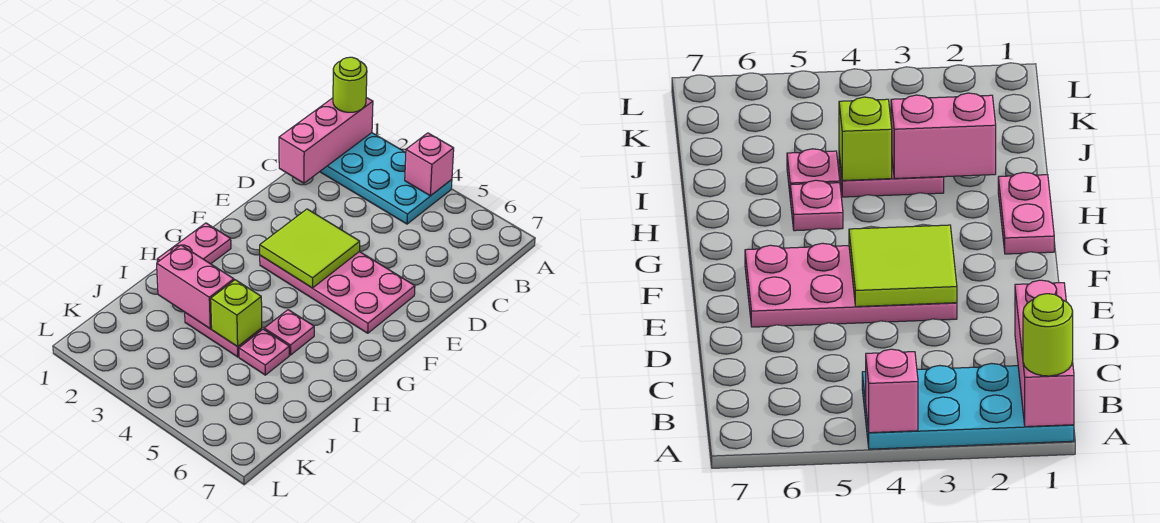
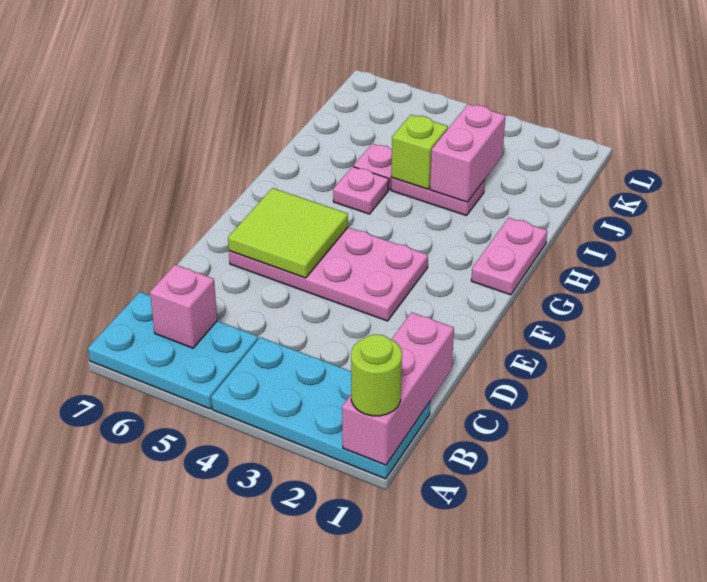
pink 1x1 brick [405,133,454,196] -> pink 1x1 brick moved to [150,265,217,348]
none -> cyan 2x3 plate [88,292,258,409]
lime 2x2 tile [260,209,360,288] -> lime 2x2 tile moved to [228,188,348,278]
pink 1x2 brick [157,245,234,328] -> pink 1x2 brick turned to [430,104,505,202]

